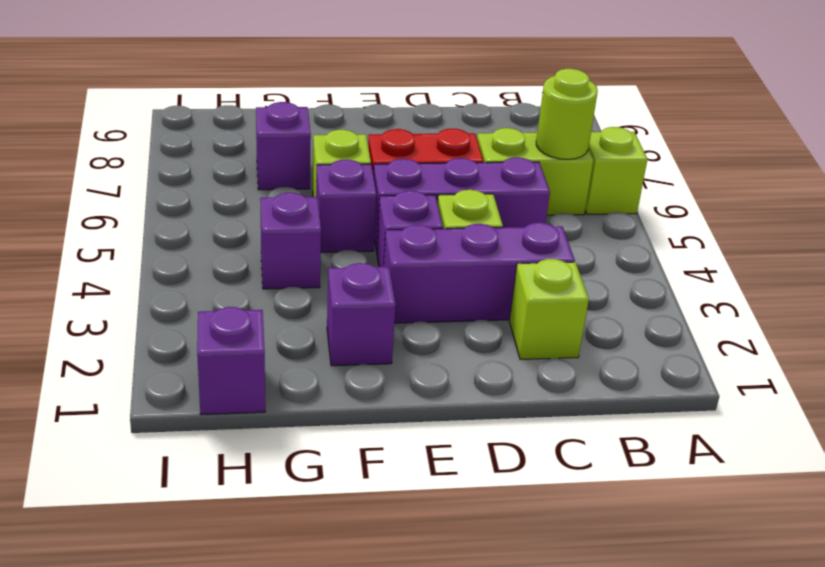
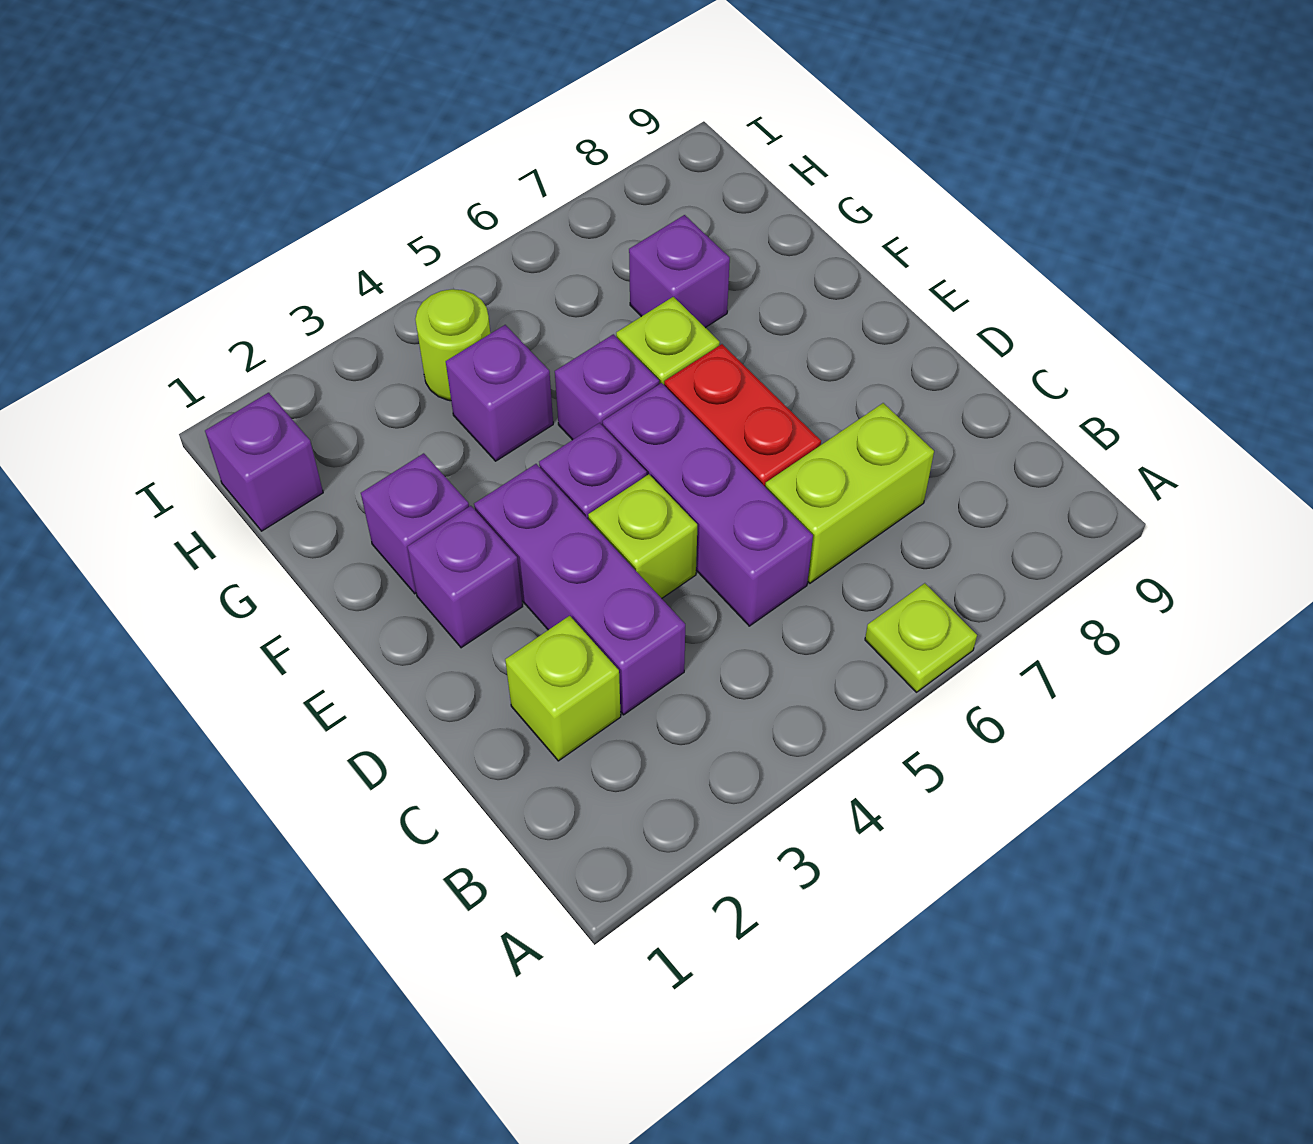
lime 1x1 brick [585,127,648,214] -> lime 1x1 plate [865,583,977,692]
lime 1x2 brick [477,128,593,215] -> lime 1x2 brick turned to [765,403,934,583]
lime 1x1 round brick [536,69,598,159] -> lime 1x1 round brick moved to [415,289,490,401]
none -> purple 1x1 brick [407,506,523,648]

